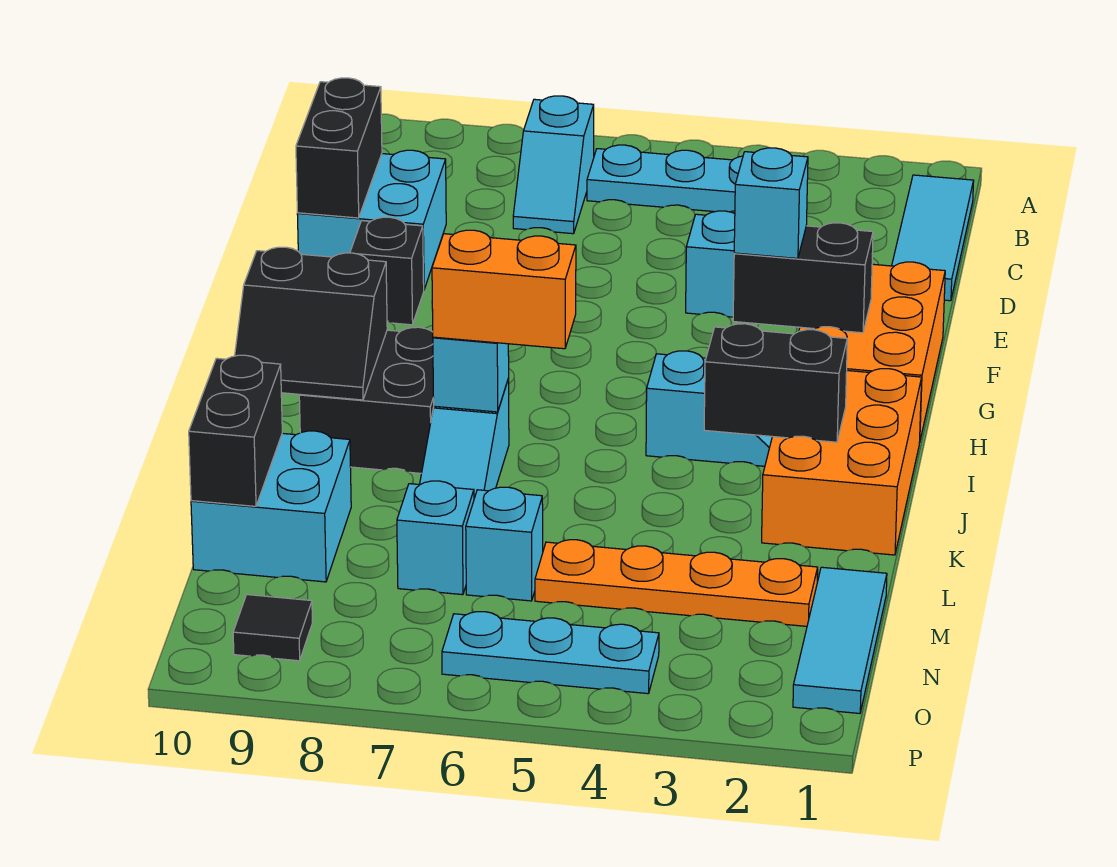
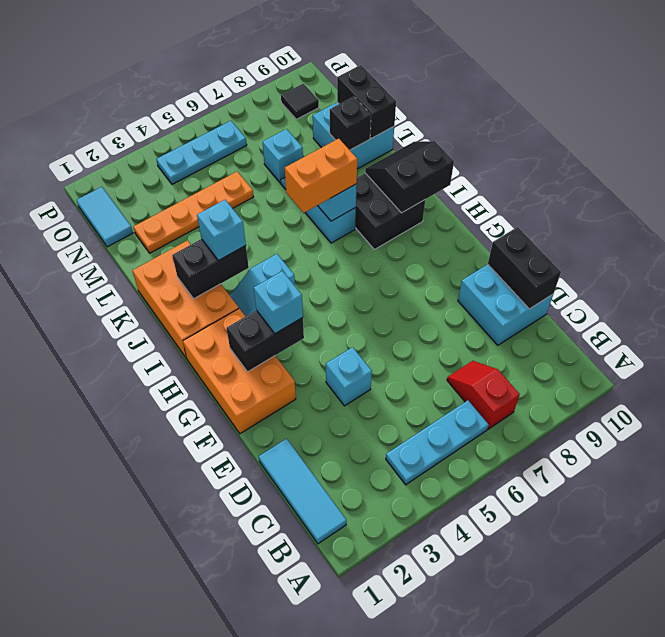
cyan 1x2 slope [513,96,594,234] -> red 1x2 slope [447,361,520,429]
black 1x1 brick [350,217,424,325] -> black 1x1 brick moved to [330,97,371,150]
cyan 1x3 tile [793,567,887,713] -> cyan 1x2 tile [77,187,133,247]
cyan 1x1 brick [466,487,543,601] -> cyan 1x1 brick moved to [197,200,246,261]

